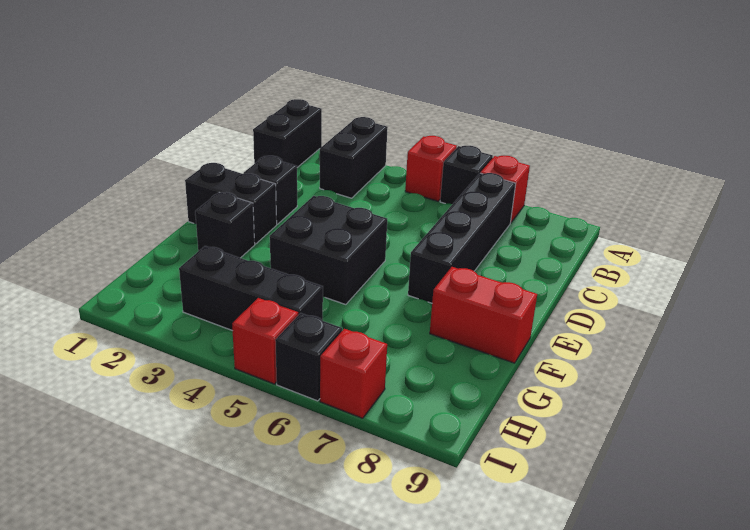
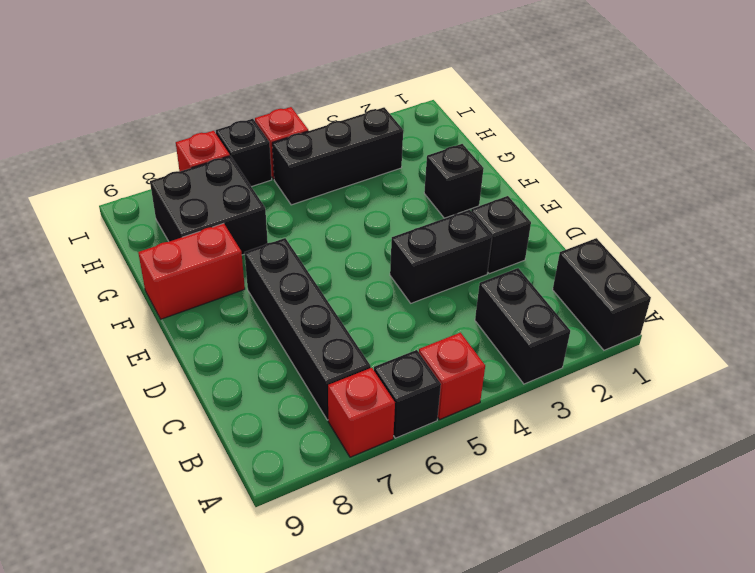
black 1x2 brick [185,163,277,244] -> black 1x2 brick moved to [390,209,492,303]
black 2x2 brick [270,196,387,305] -> black 2x2 brick moved to [150,156,268,255]

